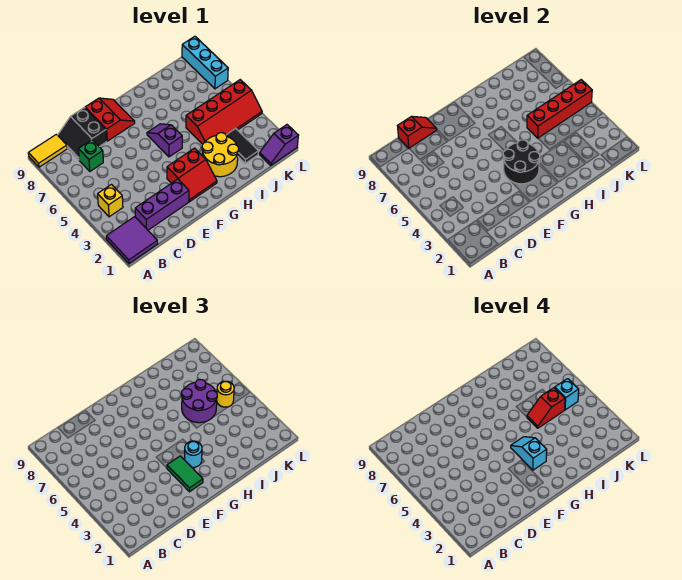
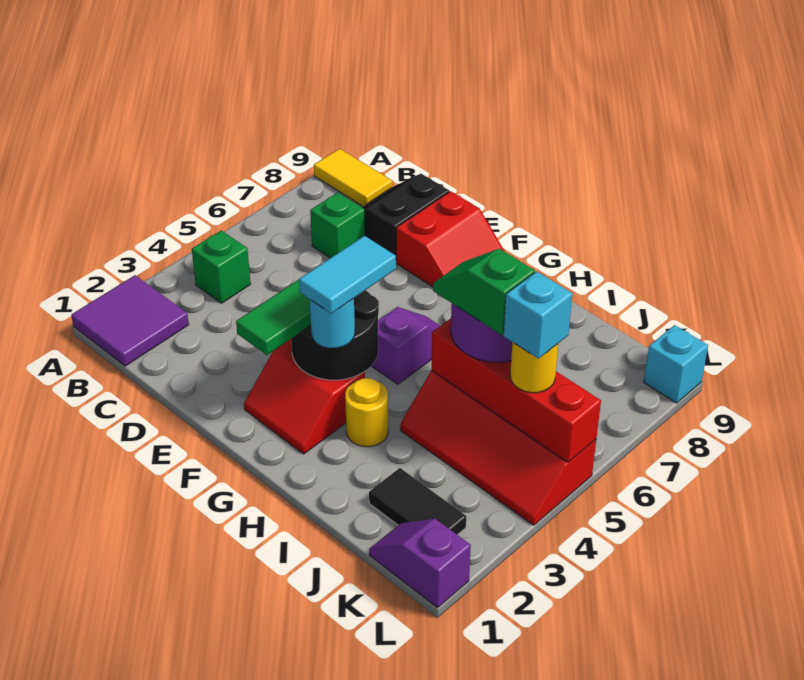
yellow 1x1 brick [98,185,123,217] -> green 1x1 brick [192,230,251,303]
purple 1x3 brick [135,179,189,230] -> none
red 1x2 slope [398,116,437,148] -> none
cyan 1x2 slope [511,437,547,470] -> cyan 1x2 tile [299,236,396,314]
yellow 2x2 round brick [202,133,239,177] -> yellow 1x1 round brick [345,378,388,447]
red 1x2 slope [527,388,565,428] -> green 1x2 slope [433,249,535,335]
black 1x2 tile [226,129,259,163] -> black 1x2 tile turned to [369,468,466,535]
cyan 1x3 brick [182,36,228,89] -> cyan 1x1 brick [644,325,708,403]

